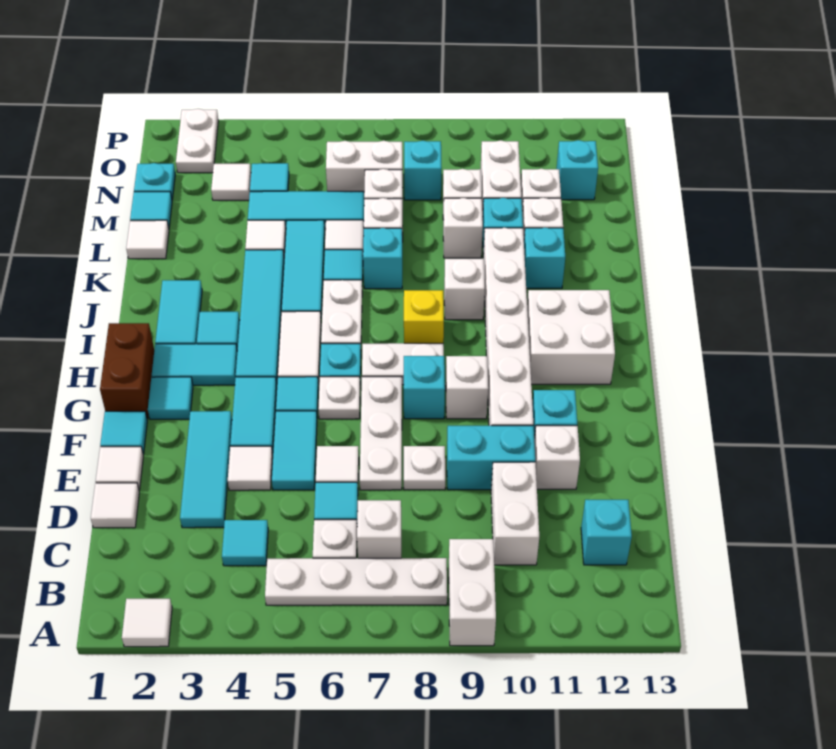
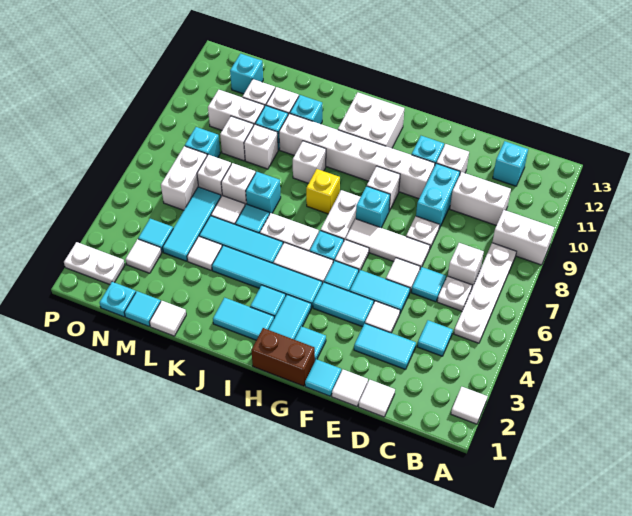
cyan 1x3 tile [180,411,232,528] -> cyan 1x2 tile [354,324,416,369]
white 1x3 plate [360,377,402,490] -> white 1x3 tile [346,219,430,269]

